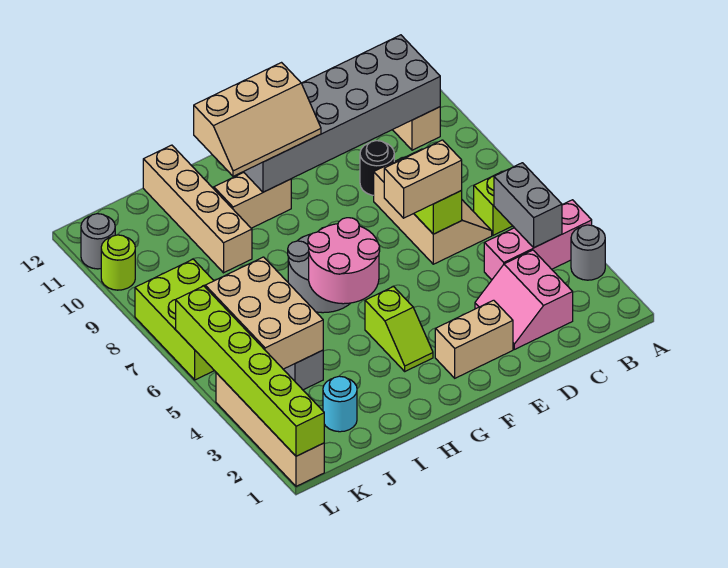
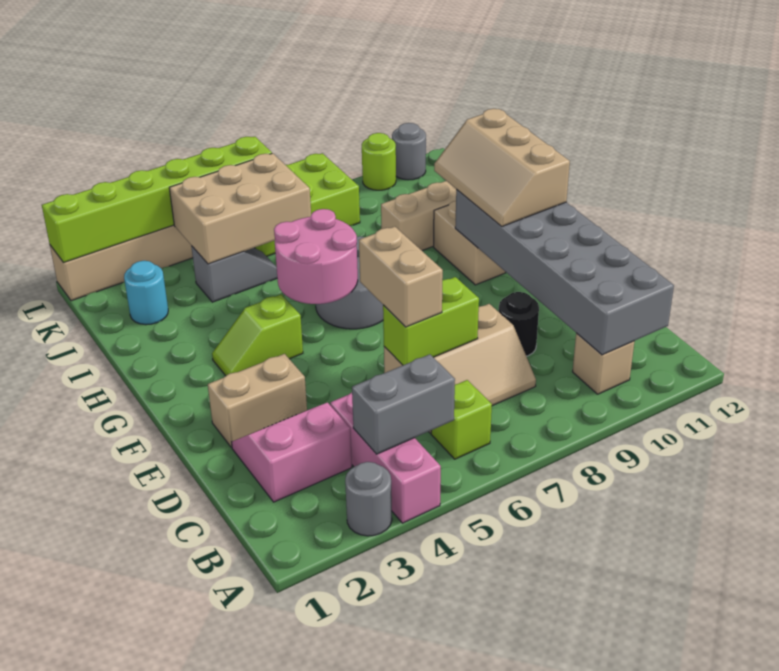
tan 1x2 brick [435,300,513,378] -> tan 1x2 brick turned to [208,354,307,447]

